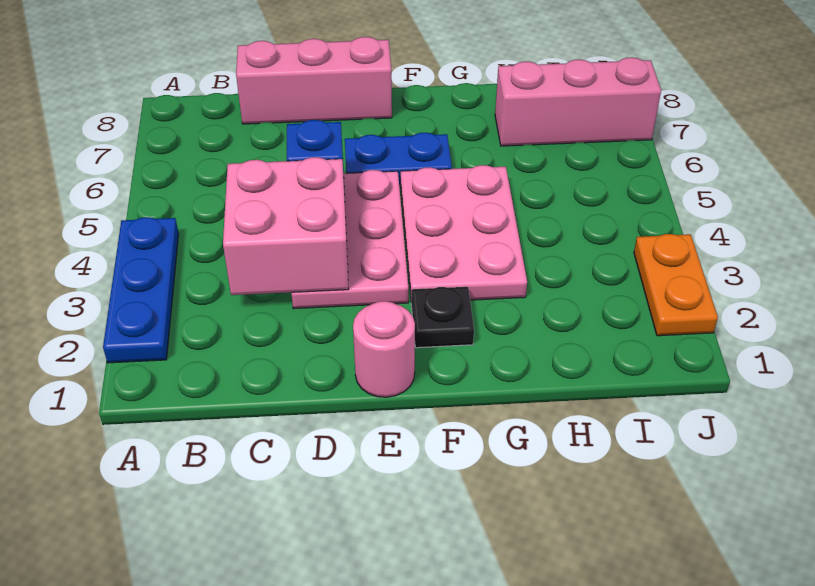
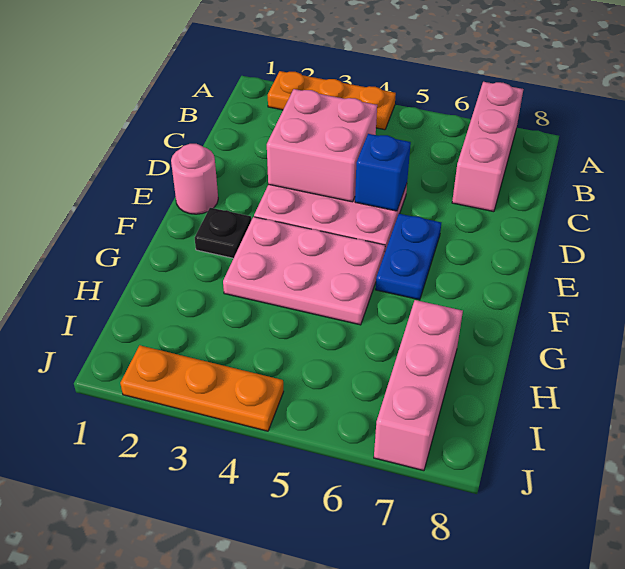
blue 1x3 plate [103,217,179,363] -> orange 1x3 plate [268,71,396,130]
pink 1x3 brick [236,37,392,124] -> pink 1x3 brick moved to [452,82,523,212]
orange 1x2 plate [634,234,718,336] -> orange 1x3 plate [120,345,284,431]

